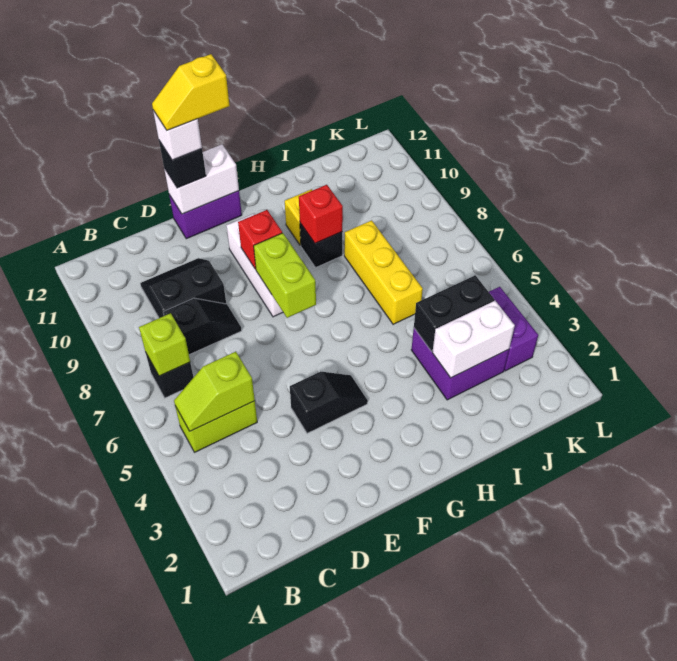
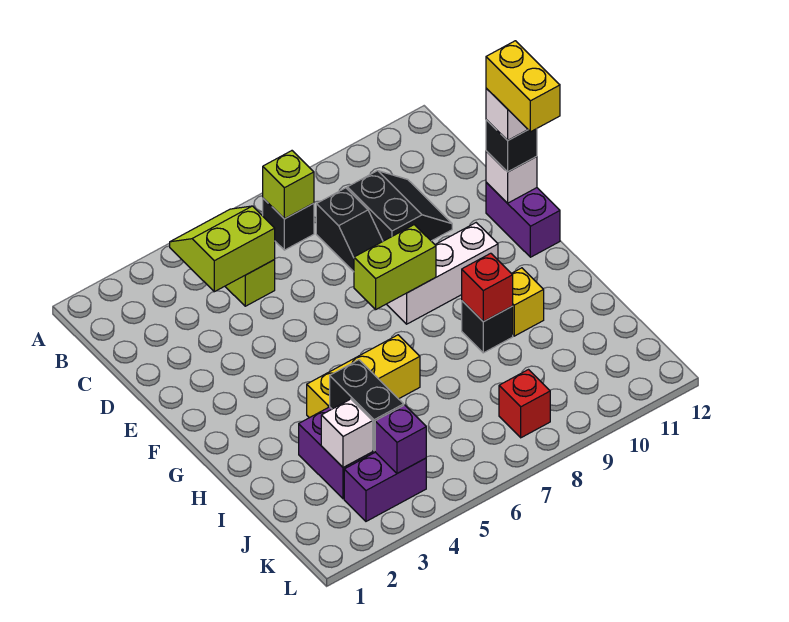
lime 1x2 slope [174,352,255,431] -> lime 2x2 slope [170,206,275,292]
black 1x2 slope [290,372,368,433] -> none
white 1x2 brick [164,145,239,214] -> white 1x1 brick [486,151,537,203]
yellow 1x2 slope [152,54,230,130] -> yellow 1x2 brick [486,41,560,132]
red 1x1 brick [238,210,282,269] -> red 1x1 brick moved to [499,370,550,438]
white 1x2 brick [432,301,515,378] -> white 1x1 brick [321,399,373,468]
yellow 1x3 brick [344,220,423,324] -> yellow 1x3 brick moved to [307,335,420,418]
none -> purple 1x1 brick [375,405,426,473]

